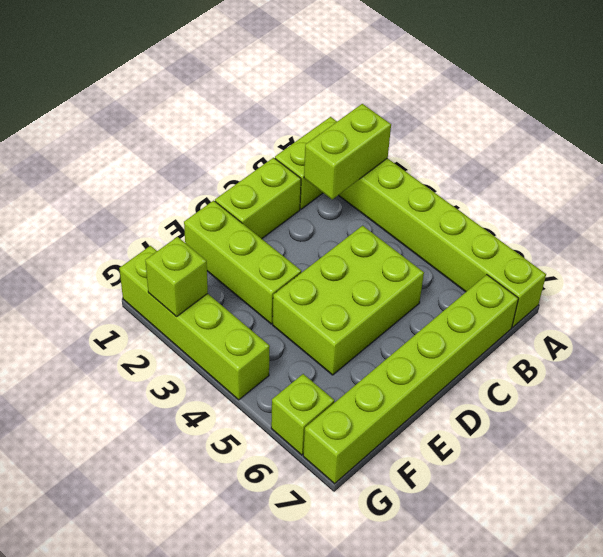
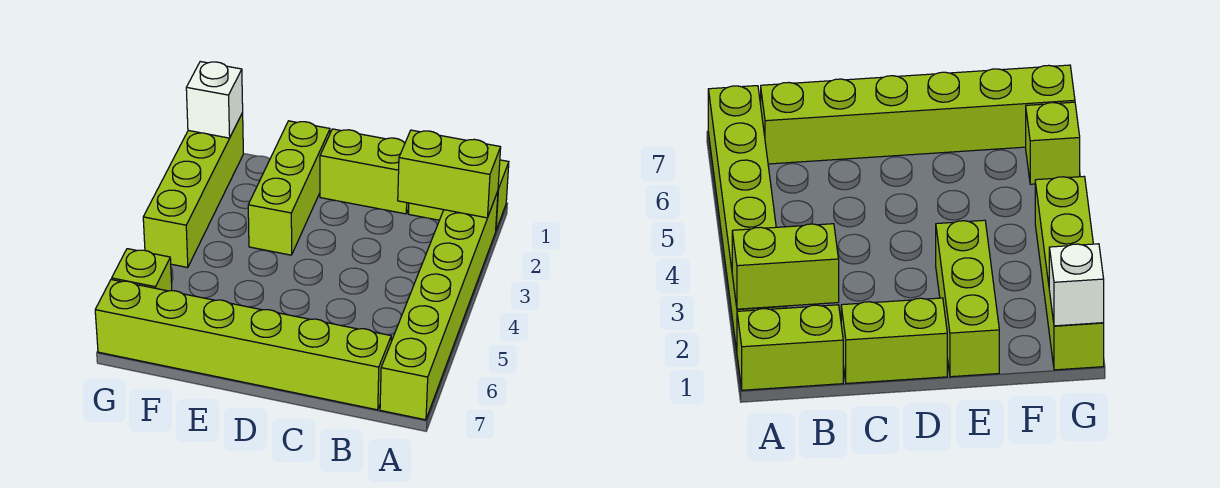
lime 2x3 brick [273,226,424,375] -> none
none -> white 1x1 brick [186,62,243,138]
lime 1x1 brick [145,237,208,317] -> none

